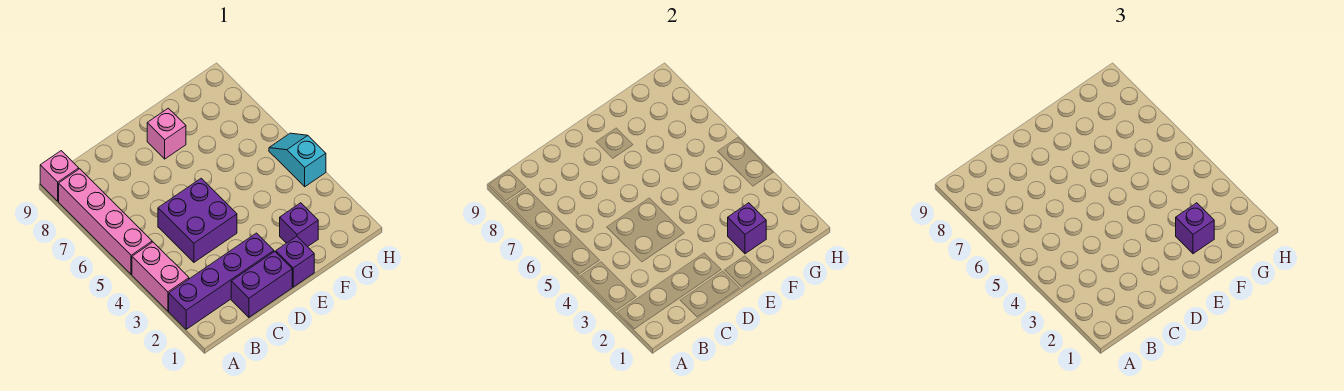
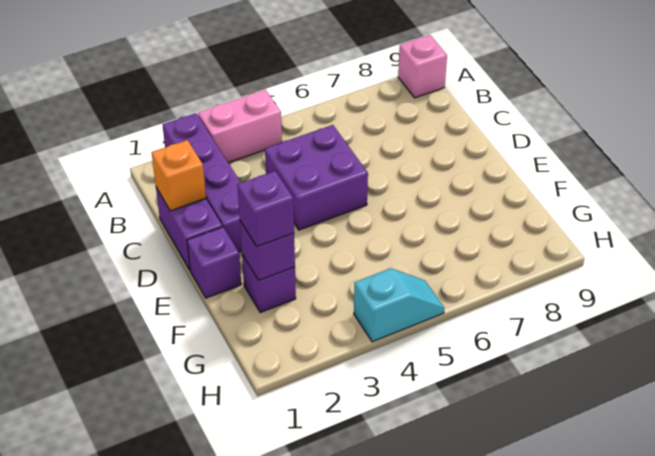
pink 1x4 brick [59,169,152,275] -> none
none -> orange 1x1 brick [152,140,206,211]
pink 1x1 brick [147,108,186,159] -> none

